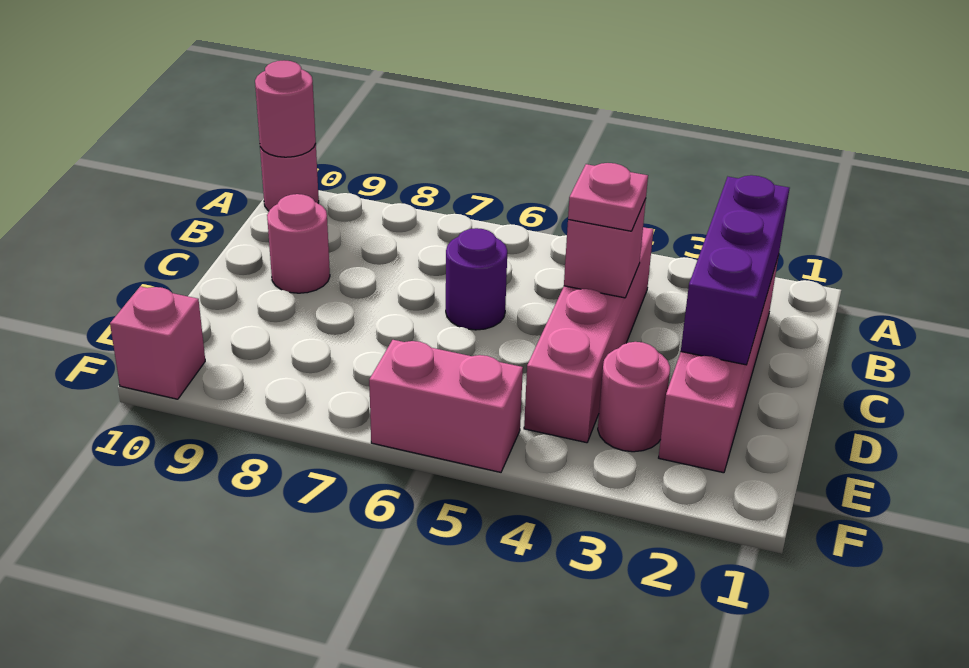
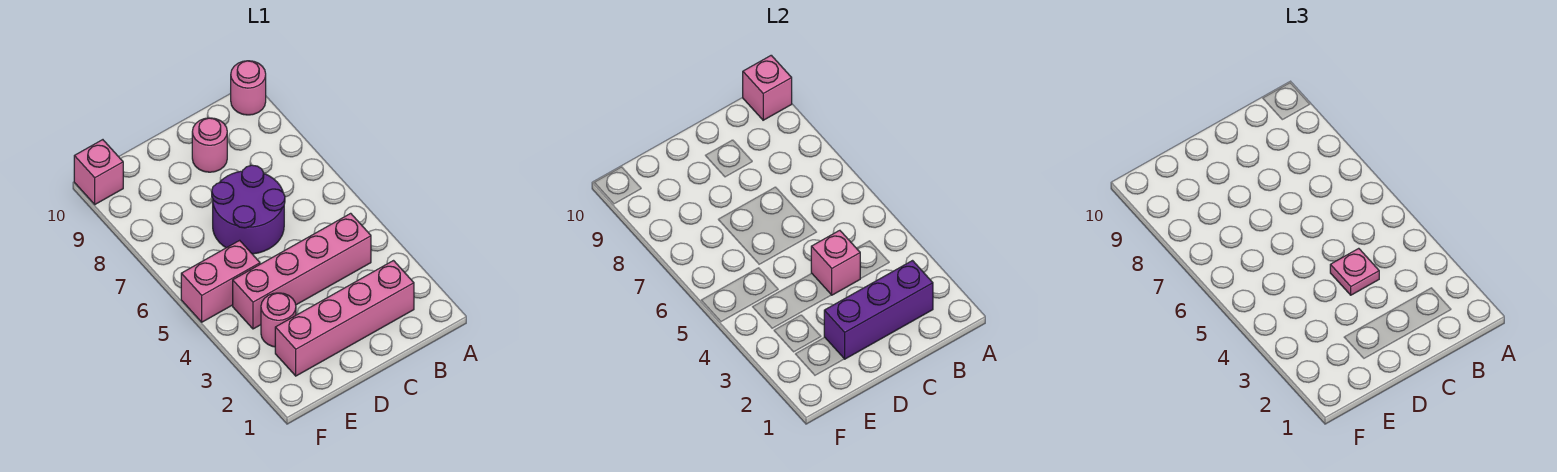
pink 1x1 round brick [255,61,316,157] -> pink 1x1 brick [743,55,792,120]
purple 1x1 round brick [446,228,507,330] -> purple 2x2 round brick [212,165,285,254]
pink 1x2 brick [369,340,523,472] -> pink 1x2 brick turned to [181,240,260,322]

